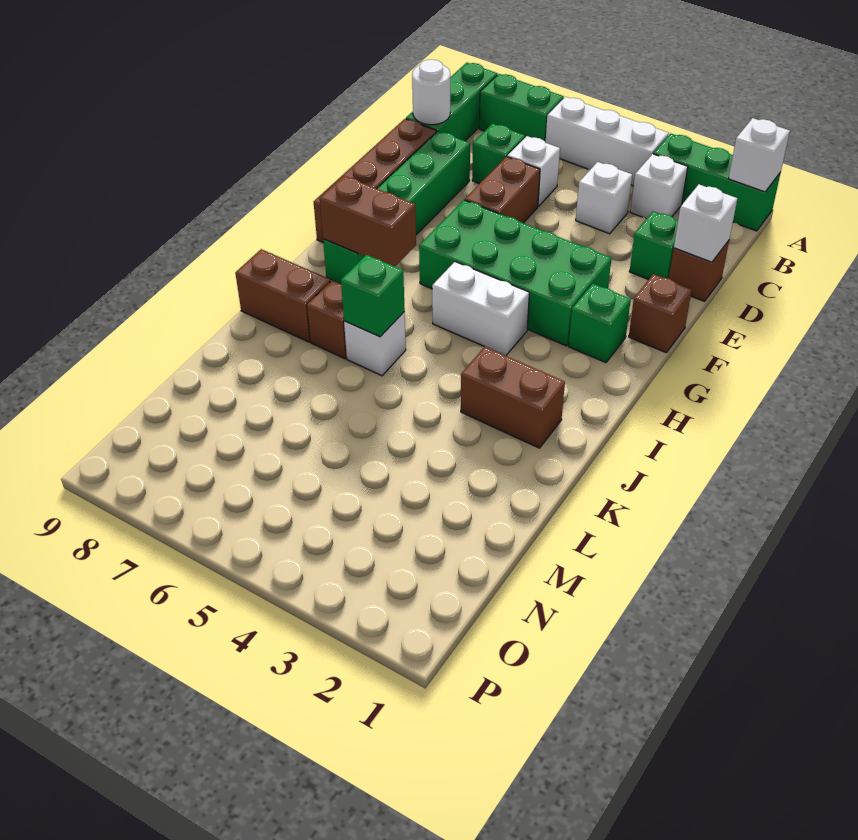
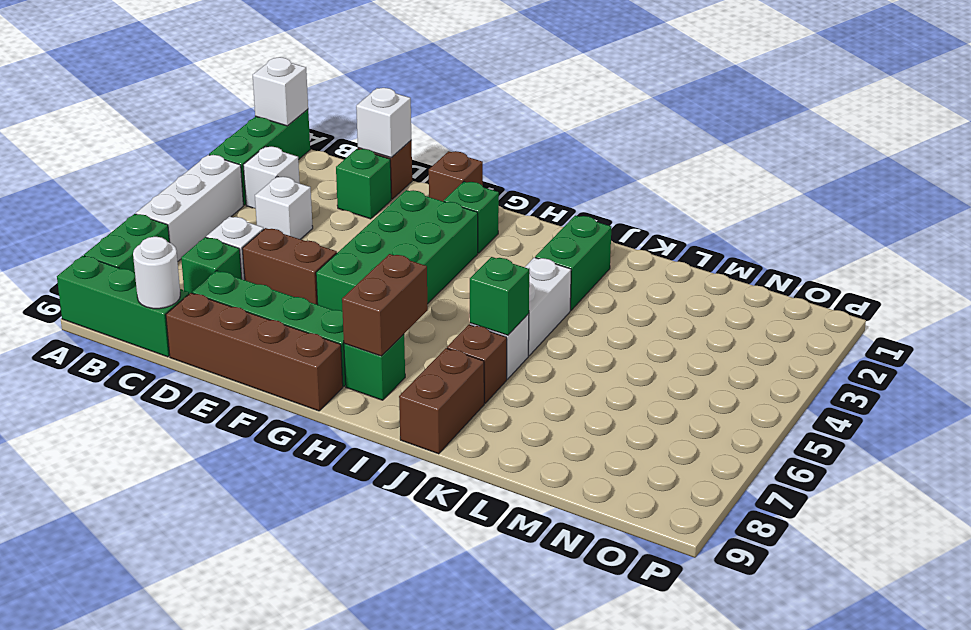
white 1x2 brick [432,262,529,356] -> white 1x2 brick moved to [525,257,571,356]
brown 1x2 brick [461,347,565,448] -> green 1x2 brick [535,215,611,311]

